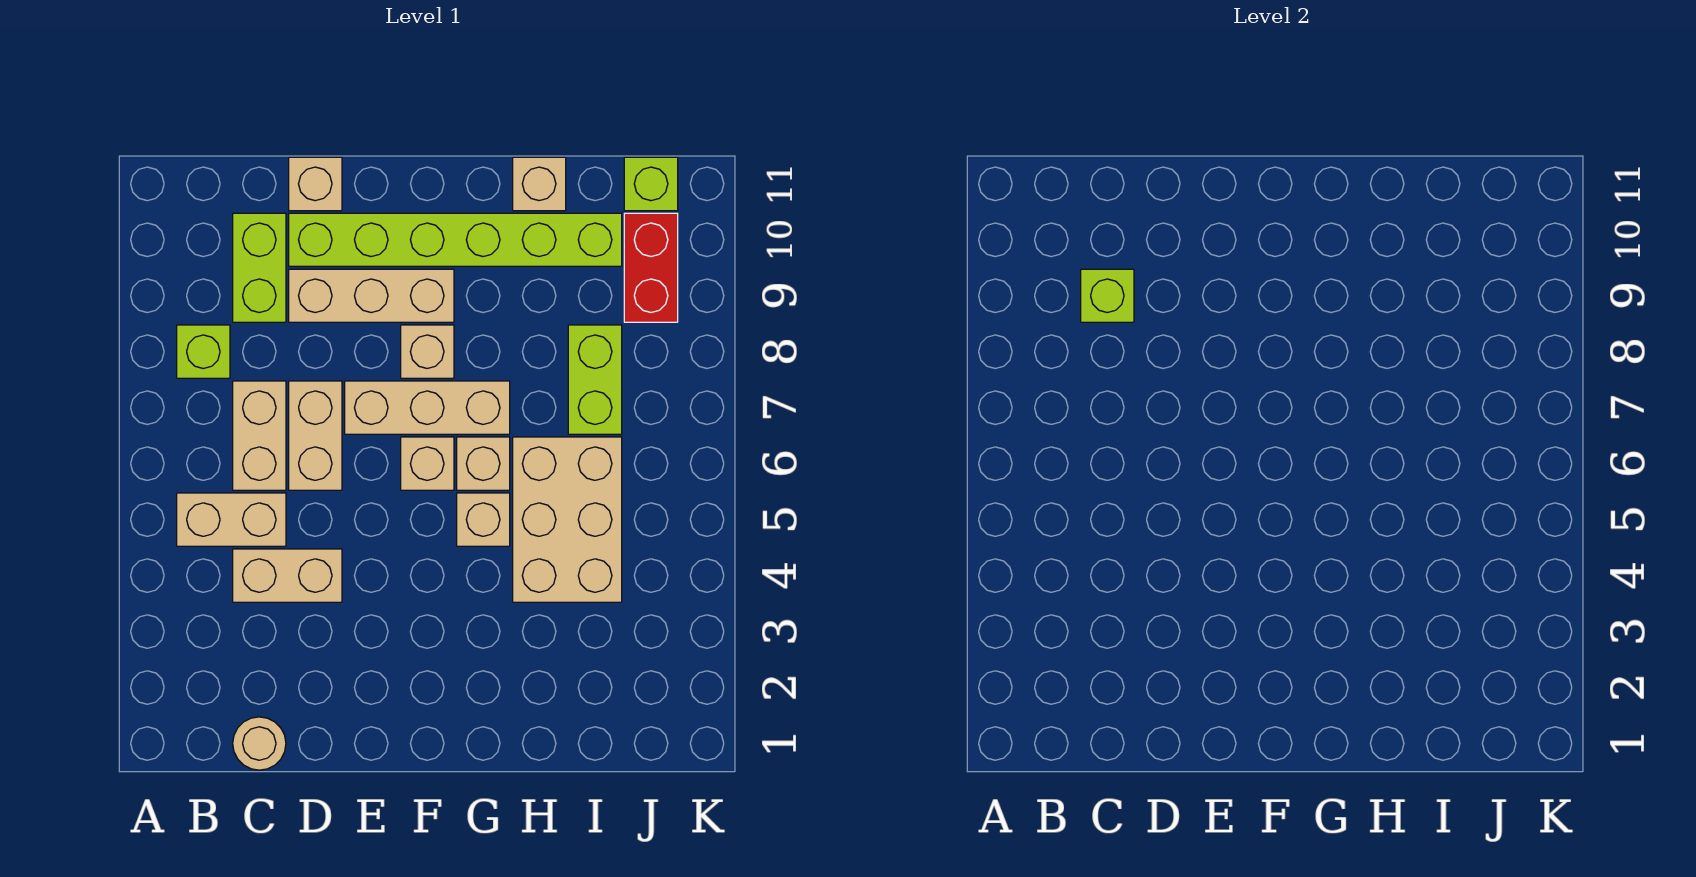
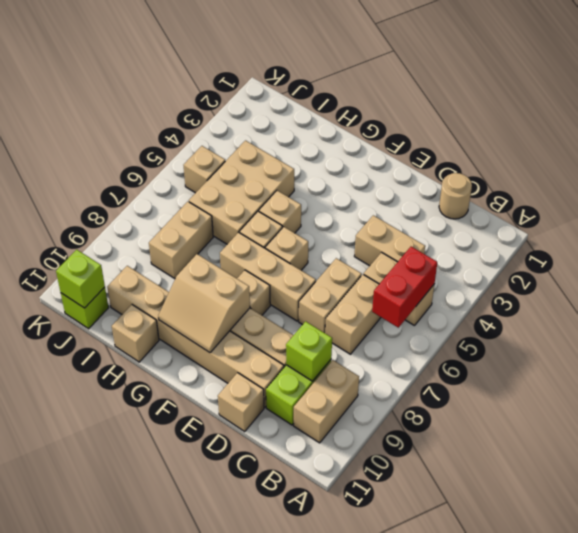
lime 1x1 brick [177,325,230,378] -> lime 1x1 brick moved to [56,250,105,308]
none -> tan 1x2 brick [294,360,359,443]
lime 1x6 brick [289,213,622,266] -> tan 1x6 brick [107,266,284,407]
none -> tan 2x2 slope [158,254,250,353]
lime 1x2 brick [568,325,622,434] -> tan 1x2 brick [149,202,213,279]
none -> tan 1x1 brick [184,146,225,193]
red 1x2 brick [624,213,678,322] -> red 1x2 brick moved to [372,247,437,328]

